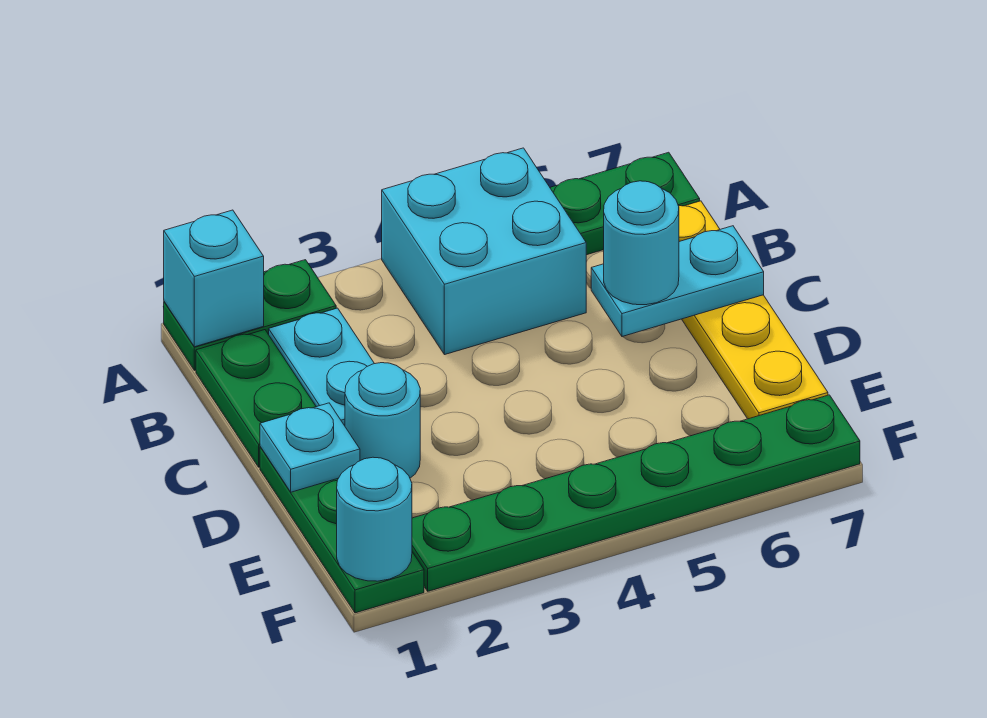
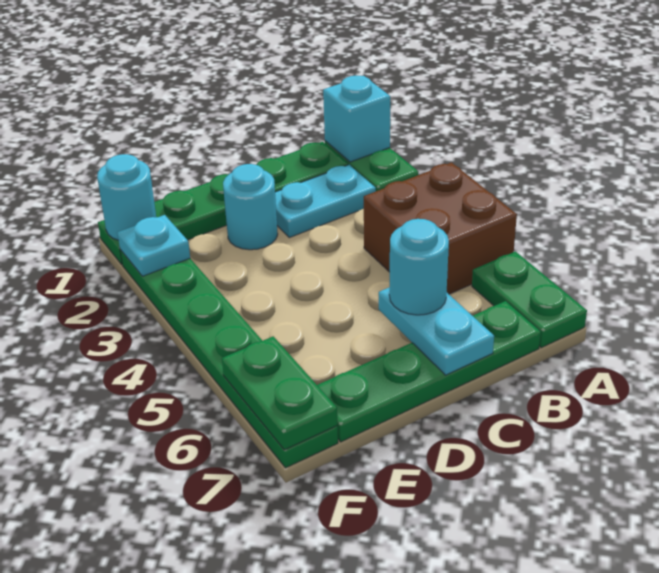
cyan 2x2 brick [382,148,586,355] -> brown 2x2 brick [364,163,517,294]
yellow 1x4 plate [679,201,828,419] -> green 1x4 plate [317,301,541,442]
cyan 1x1 plate [260,403,360,492] -> cyan 1x1 plate moved to [117,215,190,276]
none -> green 1x2 plate [222,336,337,450]

